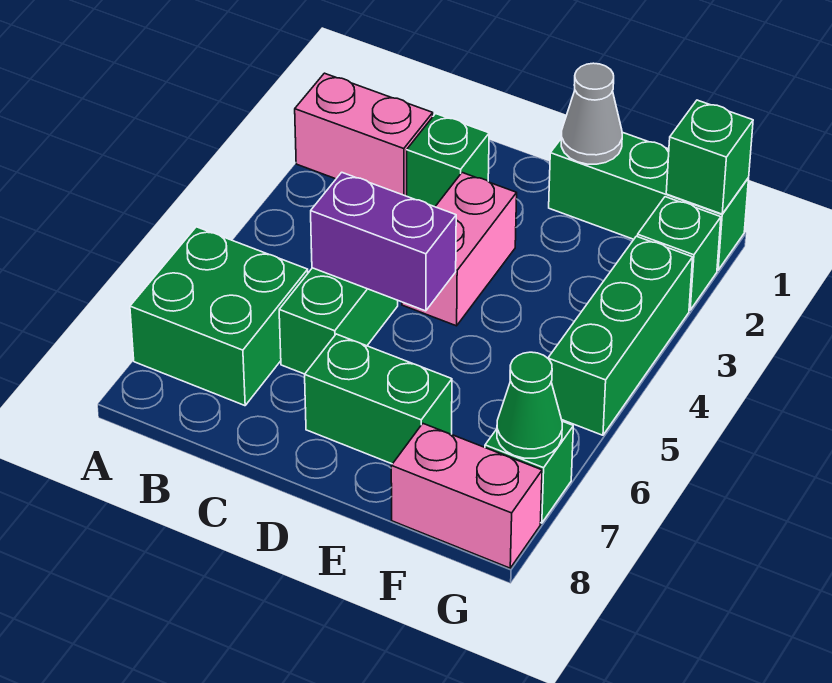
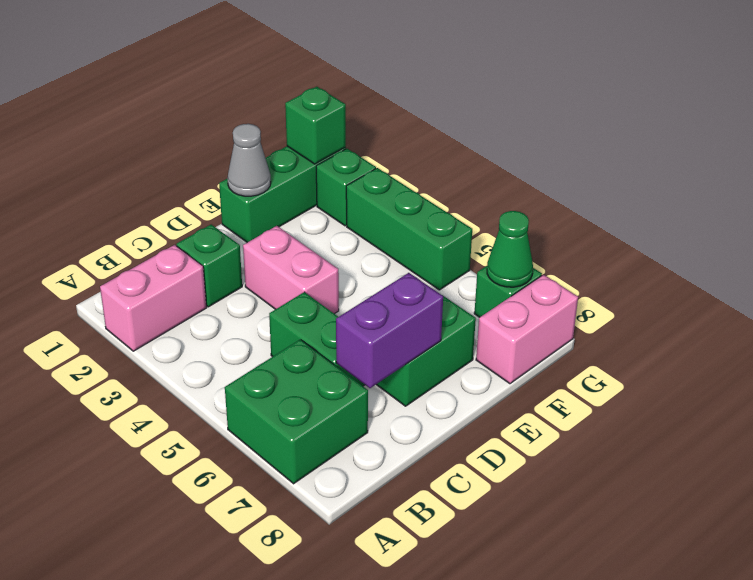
purple 1x2 brick [311,172,456,311] -> purple 1x2 brick moved to [336,273,443,388]

